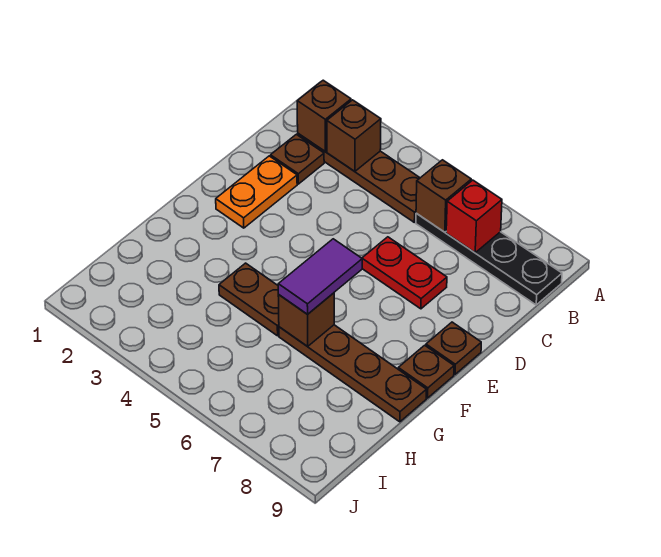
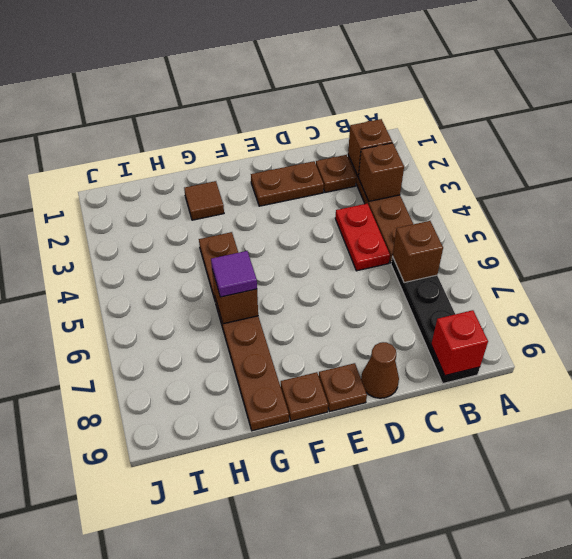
red 1x1 brick [446,180,502,253] -> red 1x1 brick moved to [431,310,488,376]
orange 1x2 plate [216,156,297,228] -> brown 1x2 plate [251,161,324,206]
red 1x2 plate [362,237,447,309] -> red 1x2 plate moved to [335,203,390,271]
none -> brown 1x1 cone [361,342,399,398]
purple 1x2 tile [278,239,362,314] -> purple 1x1 tile [211,251,257,297]
none -> brown 1x1 tile [184,181,224,220]

